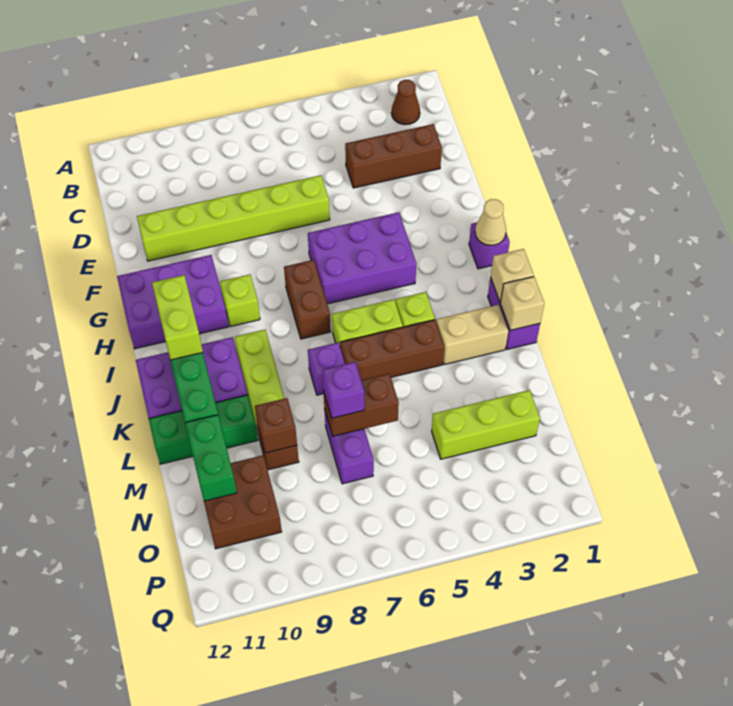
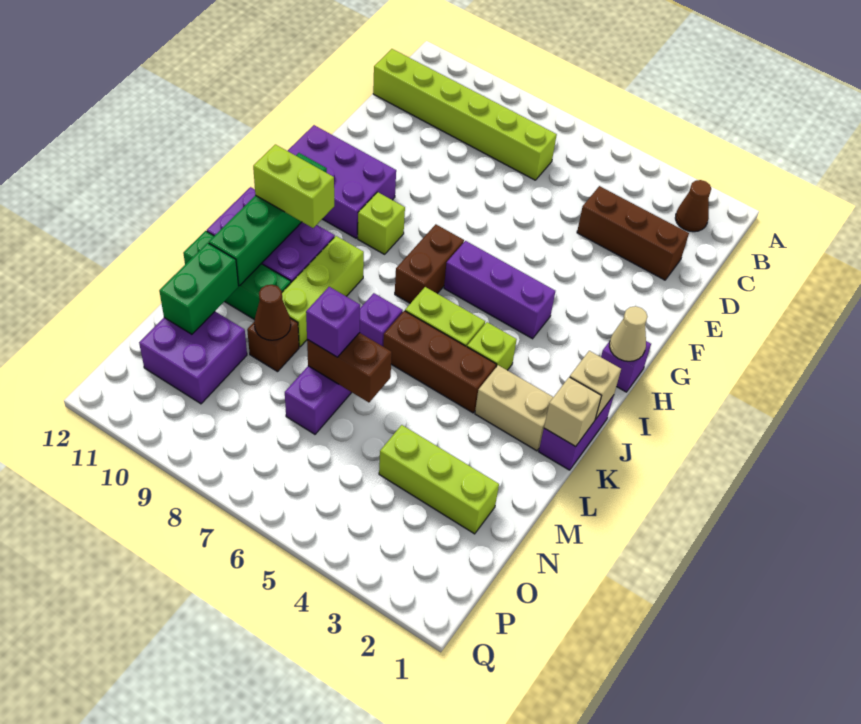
lime 1x6 brick [137,175,330,261] -> lime 1x6 brick moved to [373,49,557,180]
purple 2x3 brick [308,212,416,304] -> purple 1x3 brick [444,241,555,339]
lime 1x2 brick [152,275,203,360] -> lime 1x2 brick turned to [253,144,334,228]
brown 1x1 brick [255,398,297,453] -> brown 1x1 cone [254,285,291,340]
brown 2x2 brick [204,455,282,549] -> purple 2x2 brick [139,312,247,404]

